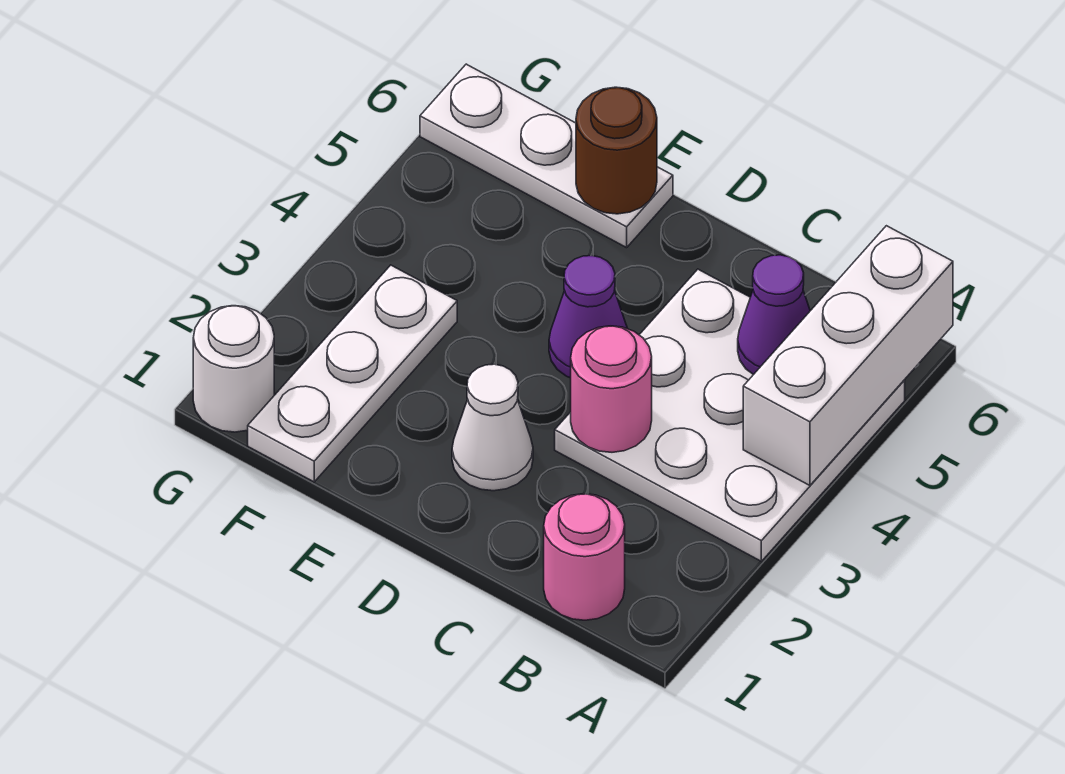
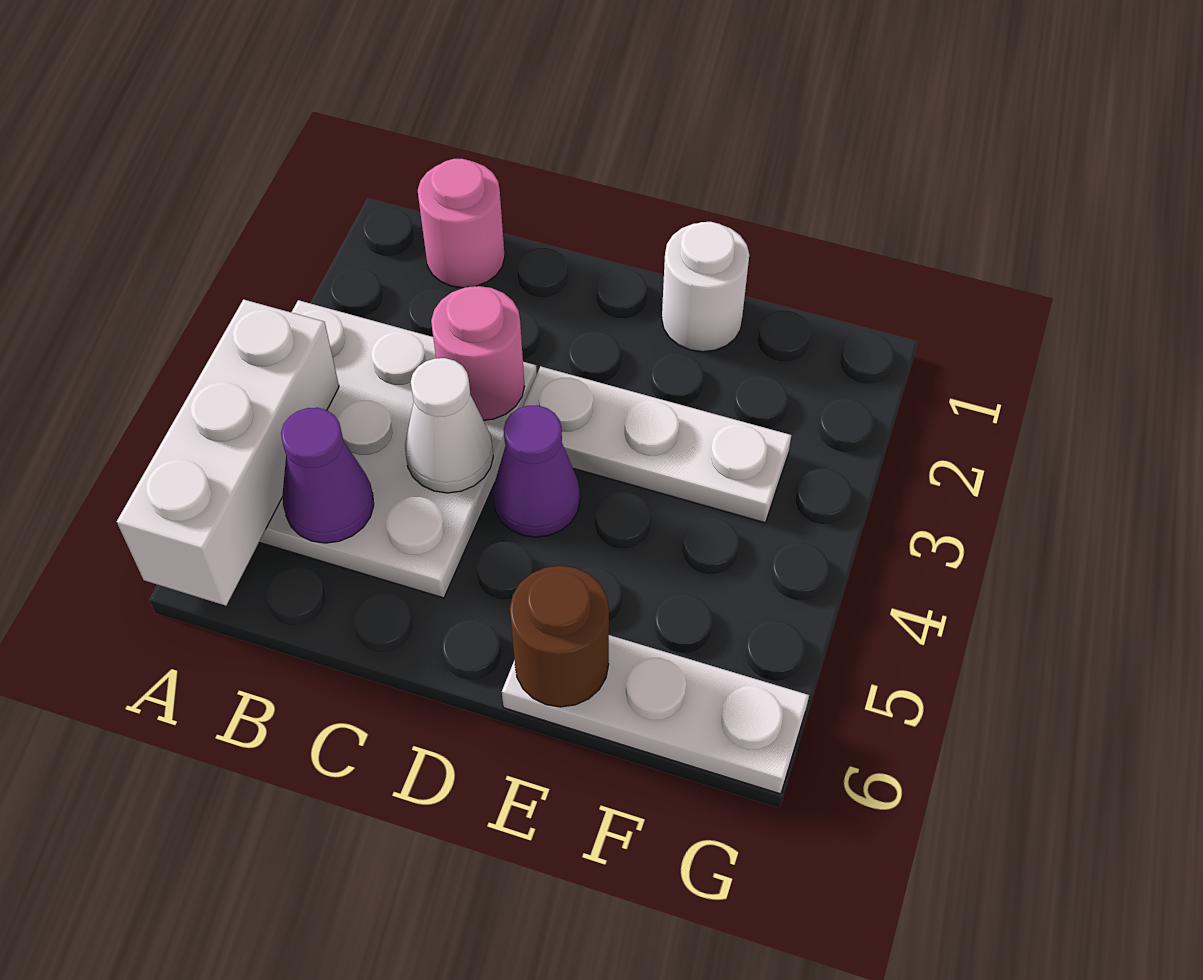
white 1x1 cone [452,364,533,491] -> white 1x1 cone moved to [405,358,493,493]
white 1x3 plate [248,265,457,482] -> white 1x3 plate turned to [523,366,791,523]
white 1x1 round brick [193,306,274,432] -> white 1x1 round brick moved to [662,222,749,352]

